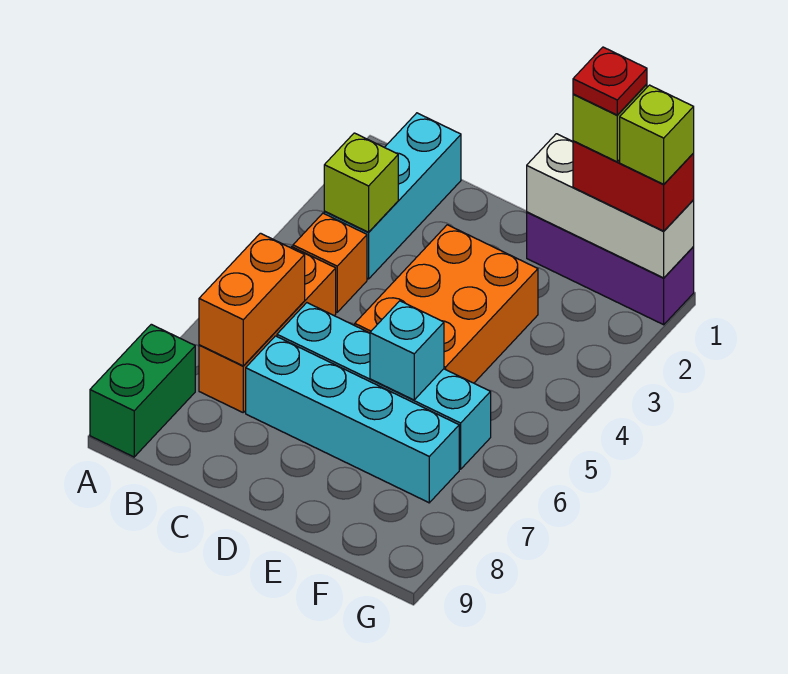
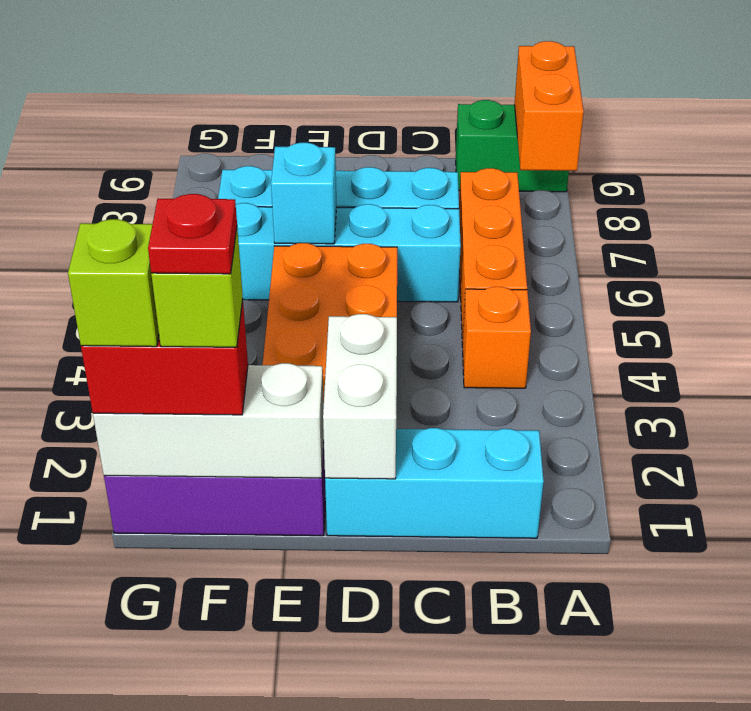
green 1x2 brick [90,324,195,457] -> green 1x2 brick turned to [456,100,569,192]
cyan 1x3 brick [324,113,461,279] -> cyan 1x3 brick turned to [325,428,544,538]
lime 1x1 brick [324,133,398,232] -> none
orange 1x2 brick [199,233,305,366] -> orange 1x2 brick moved to [515,41,584,171]
none -> white 1x2 brick [323,314,397,479]

